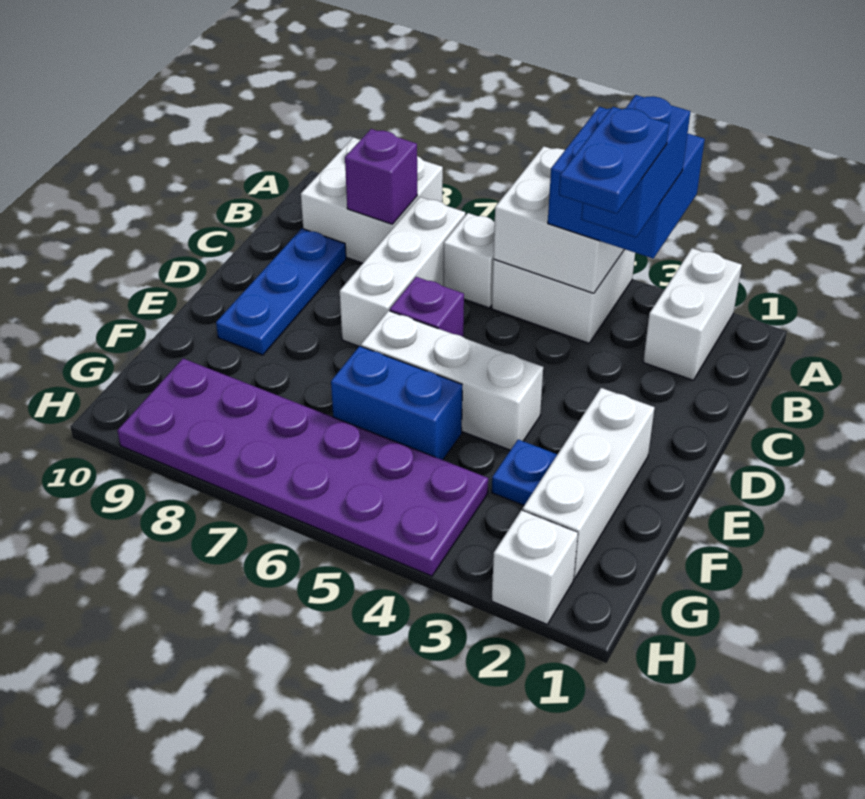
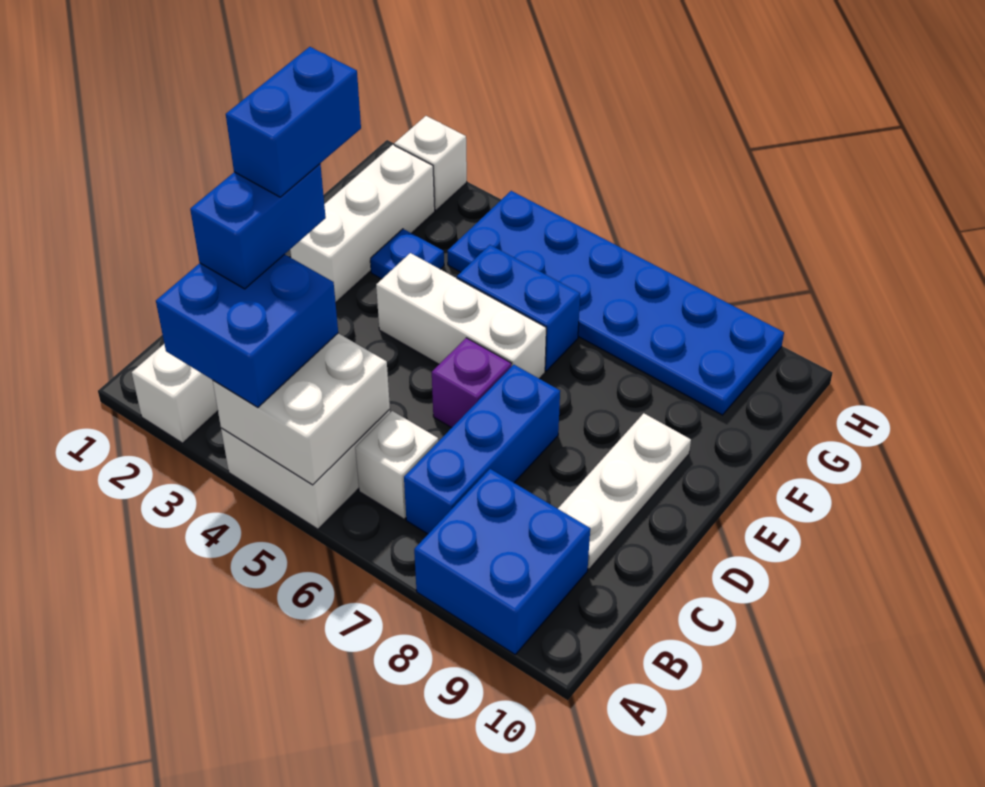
white 2x2 brick [301,138,443,263] -> blue 2x2 brick [414,469,590,654]
white 1x3 brick [340,197,465,346] -> blue 1x3 brick [404,365,560,534]
purple 1x1 brick [345,129,417,224] -> none
blue 1x2 plate [559,107,669,214] -> blue 1x2 brick [226,47,361,197]
blue 1x3 plate [216,229,346,355] -> white 1x3 plate [558,413,691,569]
purple 2x6 plate [117,359,488,576] -> blue 2x6 plate [447,191,784,415]

